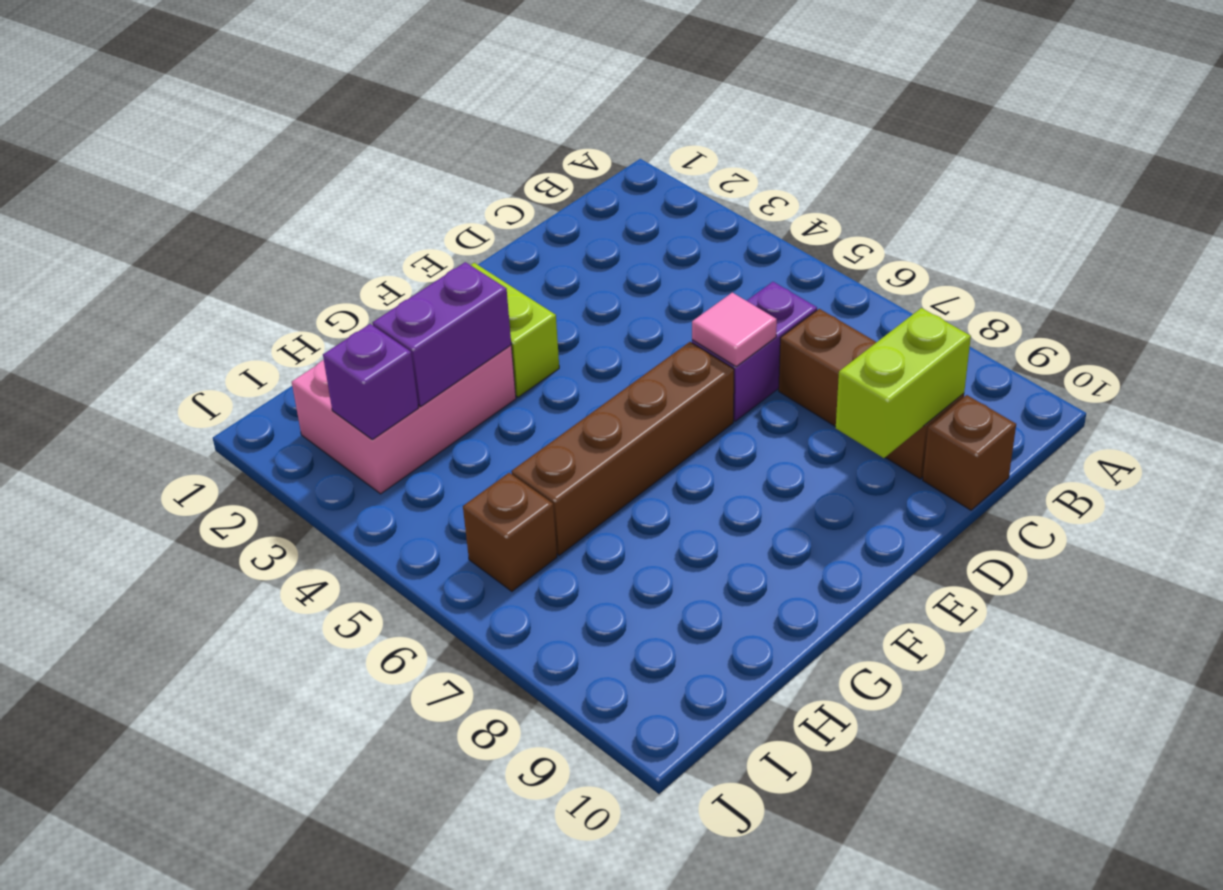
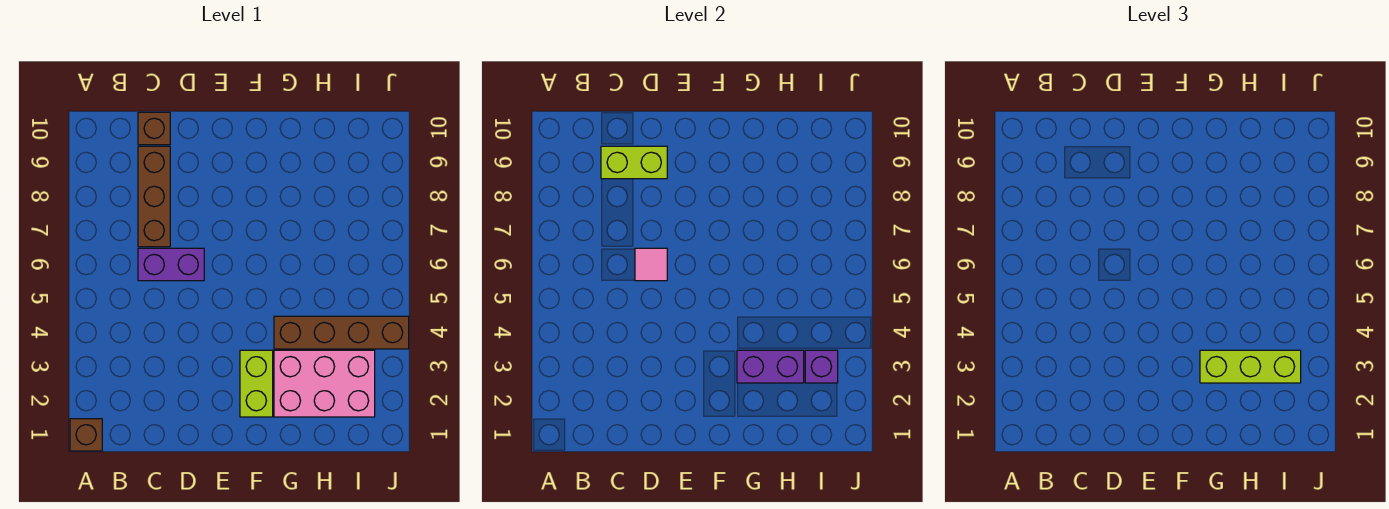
brown 1x4 brick [511,342,734,555] -> brown 1x4 brick moved to [274,316,409,349]
none -> lime 1x3 brick [1200,350,1301,383]
brown 1x1 brick [463,473,557,591] -> brown 1x1 brick moved to [70,419,102,451]

